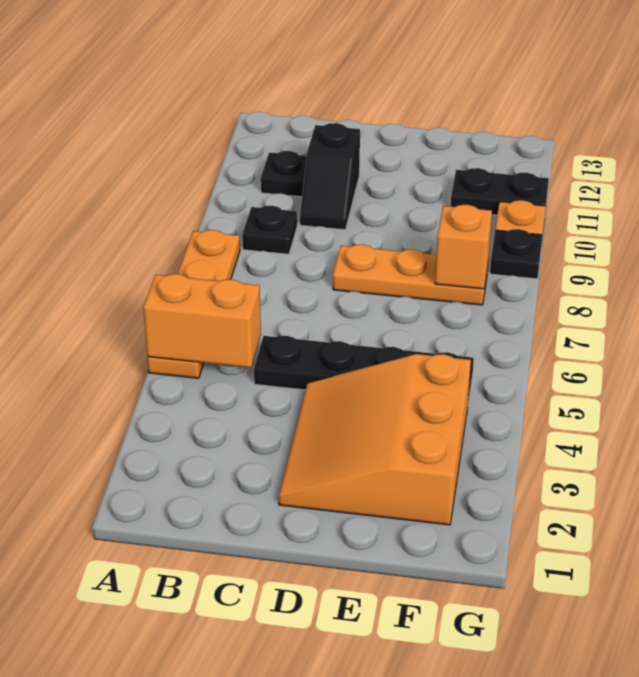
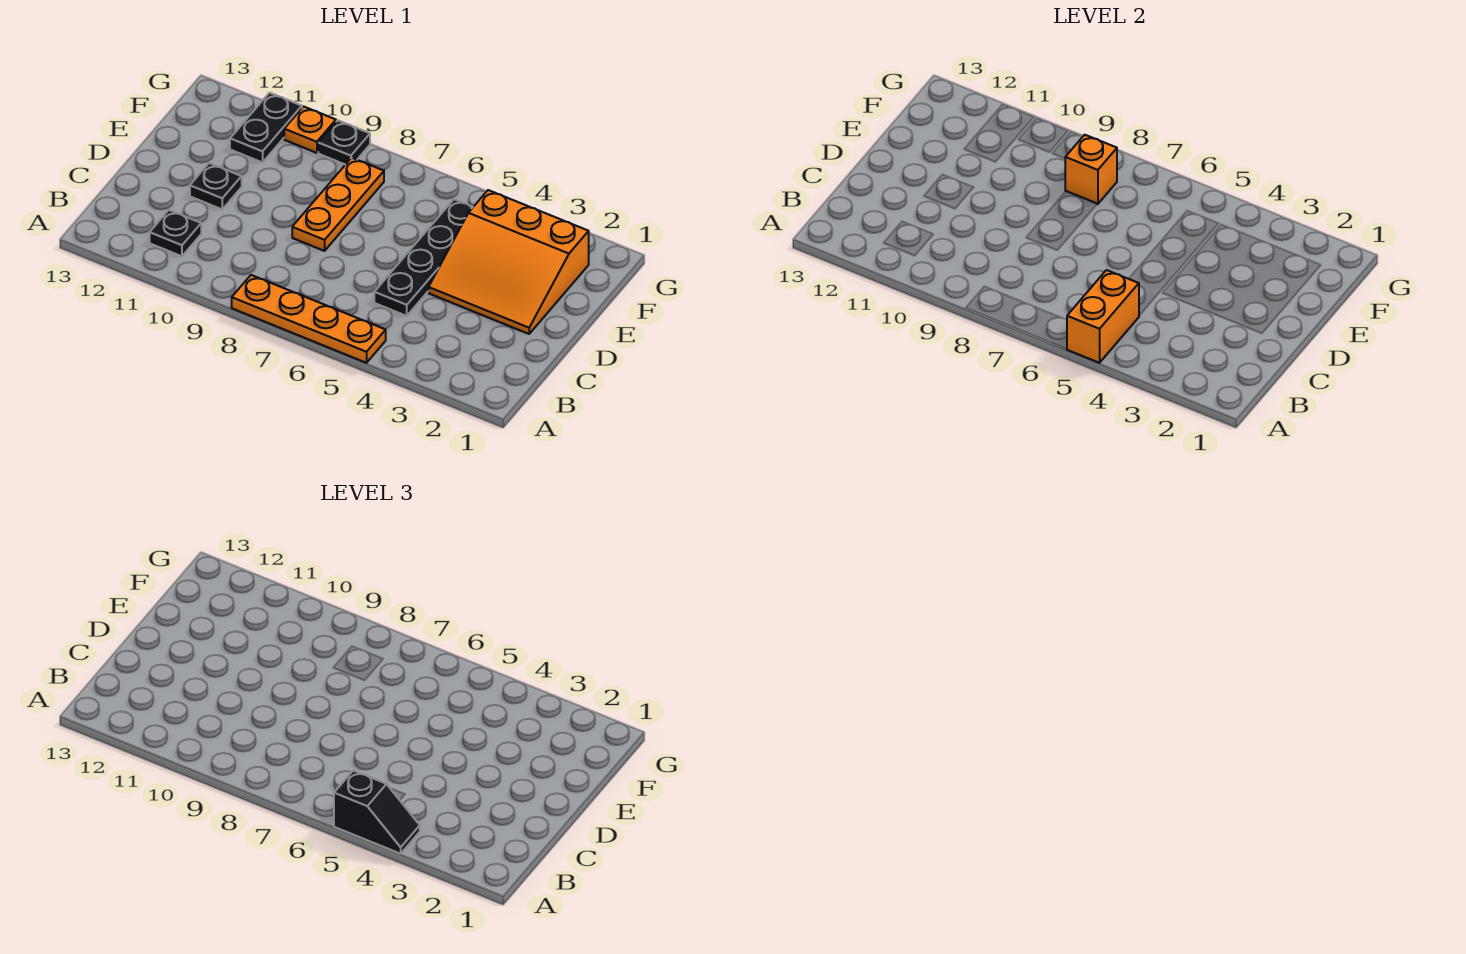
black 1x1 plate [242,206,297,254] -> black 1x1 plate moved to [190,163,242,209]
black 1x2 slope [300,123,360,230] -> black 1x2 slope moved to [334,770,420,854]

